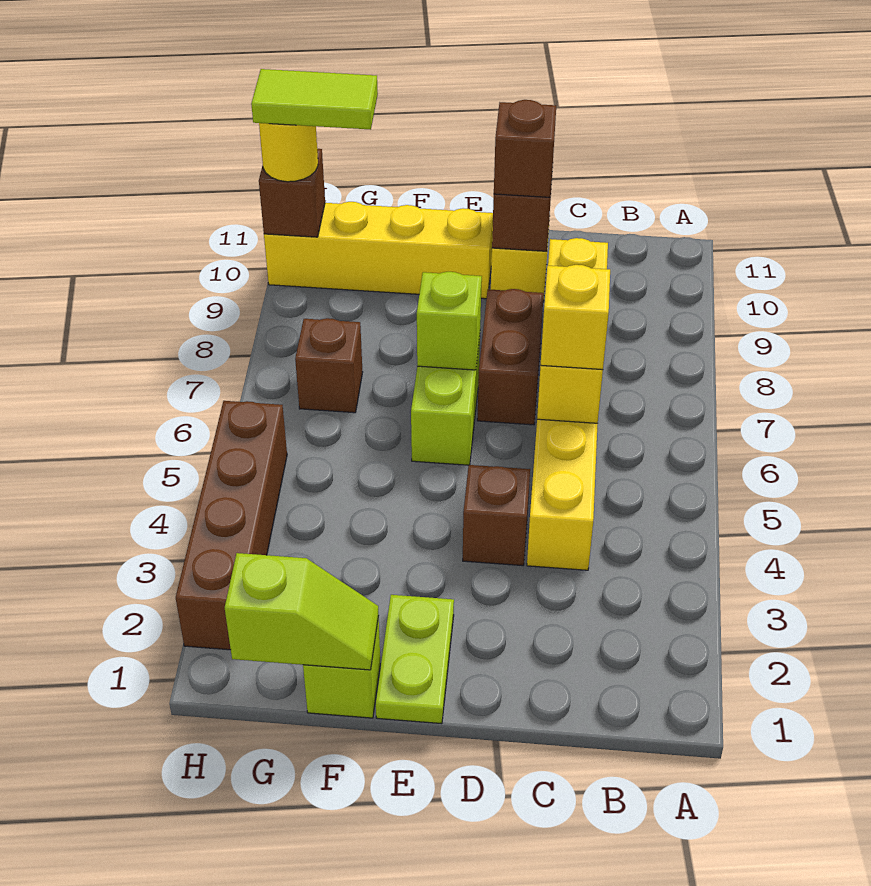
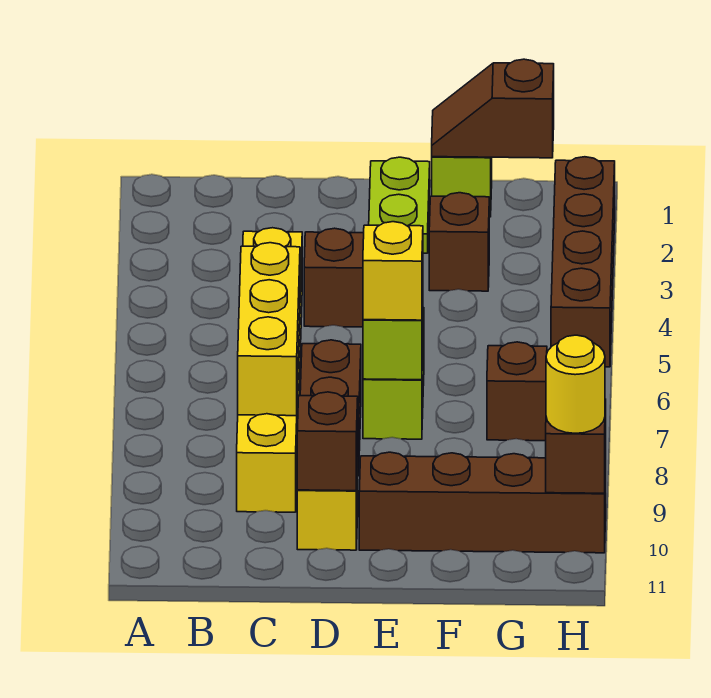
yellow 1x1 brick [541,265,610,370] -> yellow 1x1 brick moved to [363,222,423,320]
brown 1x1 brick [494,100,556,197] -> brown 1x1 brick moved to [429,193,489,291]
yellow 1x4 brick [264,202,493,299] -> brown 1x4 brick [359,452,606,553]
lime 1x2 slope [225,553,379,670] -> brown 1x2 slope [432,59,554,158]
lime 1x2 tile [251,69,378,130] -> none

